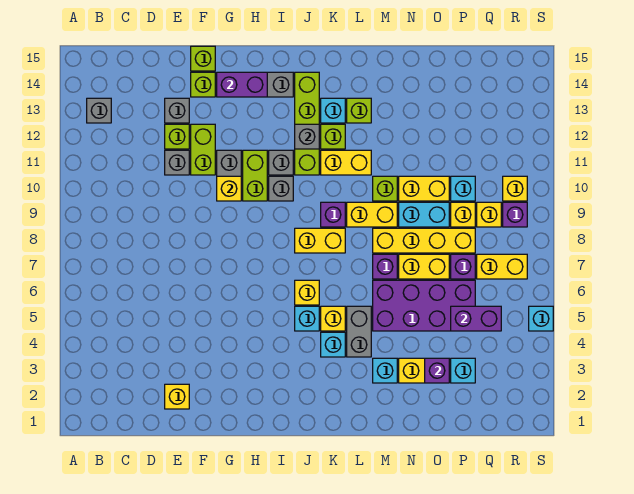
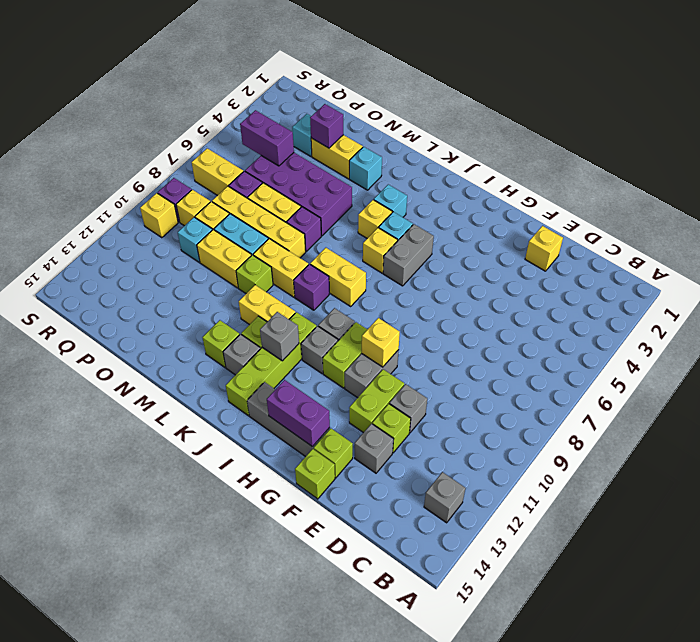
cyan 1x1 brick [321,98,345,123] -> grey 1x1 brick [223,334,260,375]
grey 1x2 brick [347,306,371,357] -> grey 1x2 brick moved to [383,224,434,286]
cyan 1x1 brick [529,306,553,331] -> none

